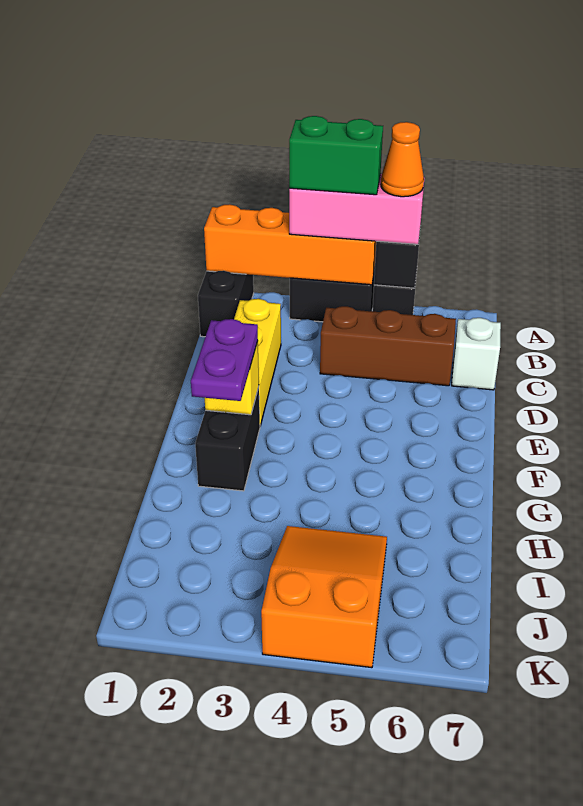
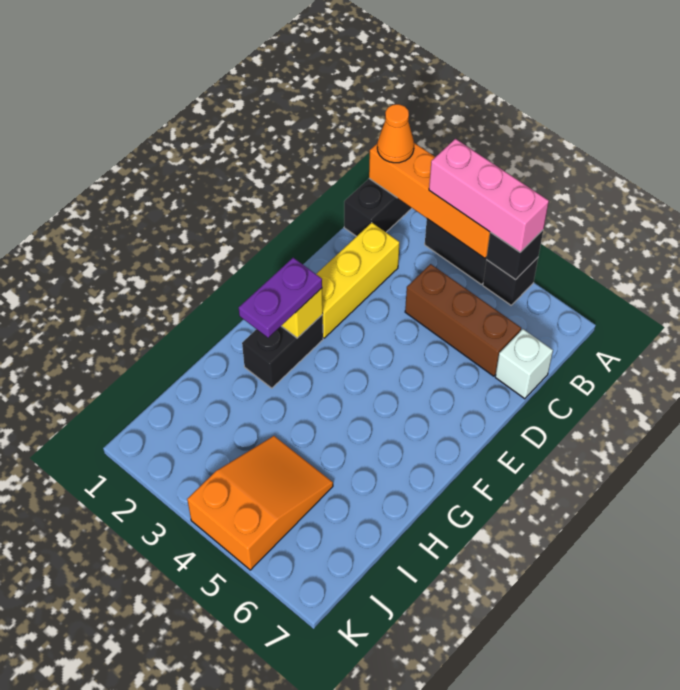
green 1x2 brick [289,116,383,195] -> none
orange 1x1 cone [381,122,424,197] -> orange 1x1 cone moved to [377,104,414,163]

